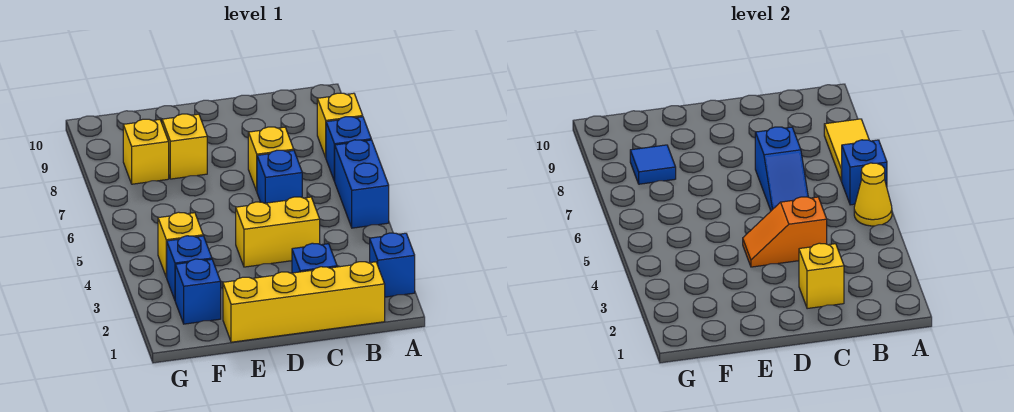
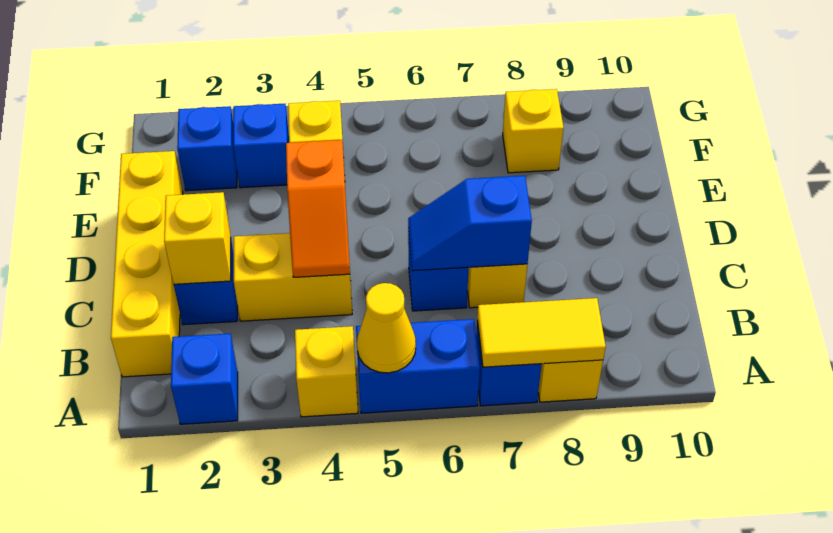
blue 1x1 brick [841,140,887,205] -> none
yellow 1x2 brick [236,197,320,267] -> yellow 1x2 brick turned to [234,233,352,321]
orange 1x2 slope [743,197,827,267] -> orange 1x2 slope turned to [286,140,350,277]
yellow 1x1 brick [162,114,207,179] -> yellow 1x1 brick moved to [295,326,358,417]
blue 1x1 tile [630,145,676,184] -> none

